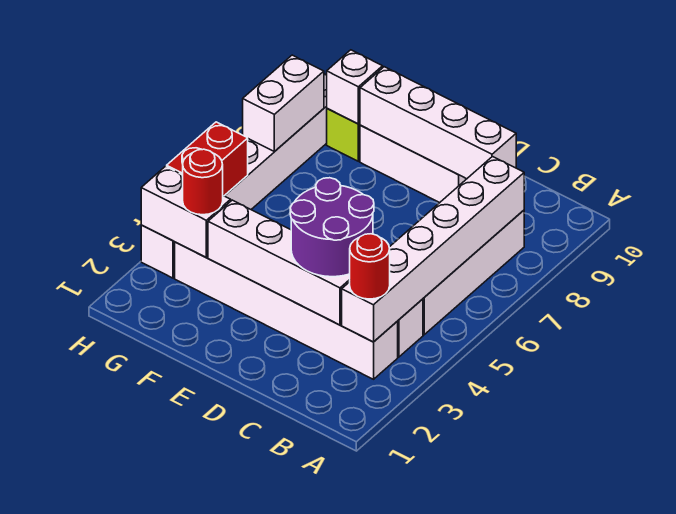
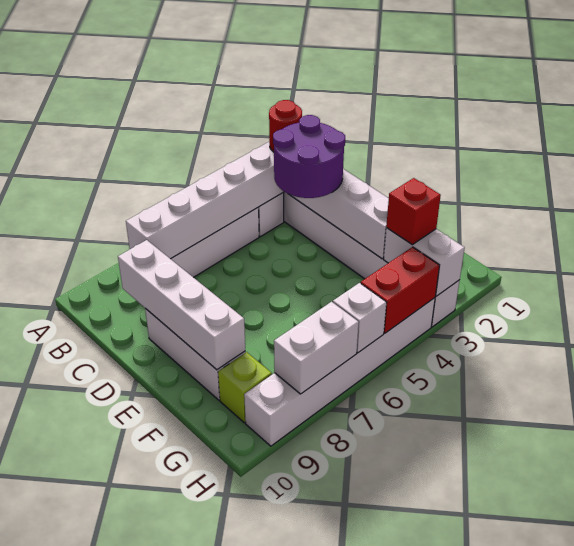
red 1x1 round brick [183,149,223,215] -> red 1x1 brick [386,178,441,245]
white 1x1 brick [327,50,383,124] -> white 1x1 brick moved to [333,283,387,353]

